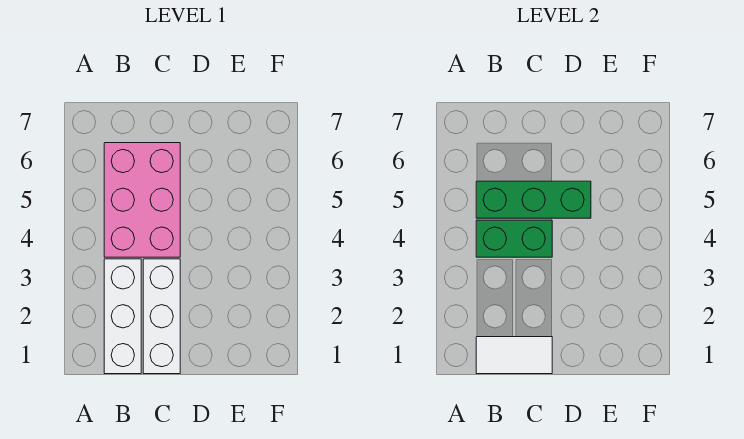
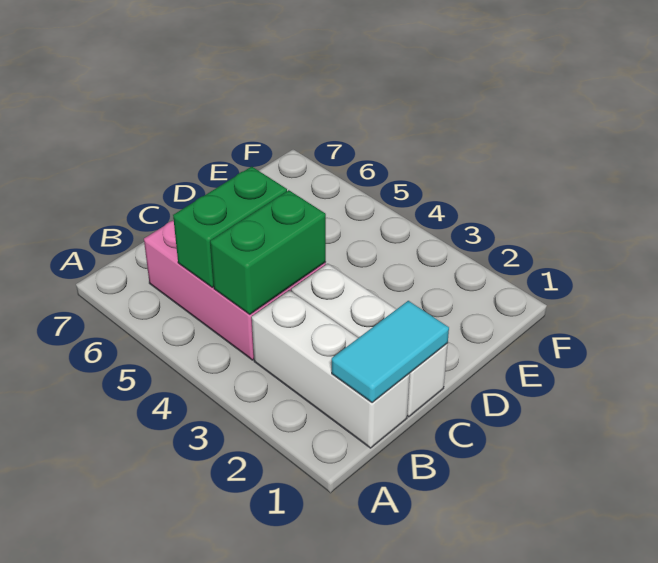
white 1x2 tile [476,337,552,374] -> cyan 1x2 tile [332,301,449,403]
green 1x3 brick [476,181,591,218] -> green 1x2 brick [173,166,287,287]

